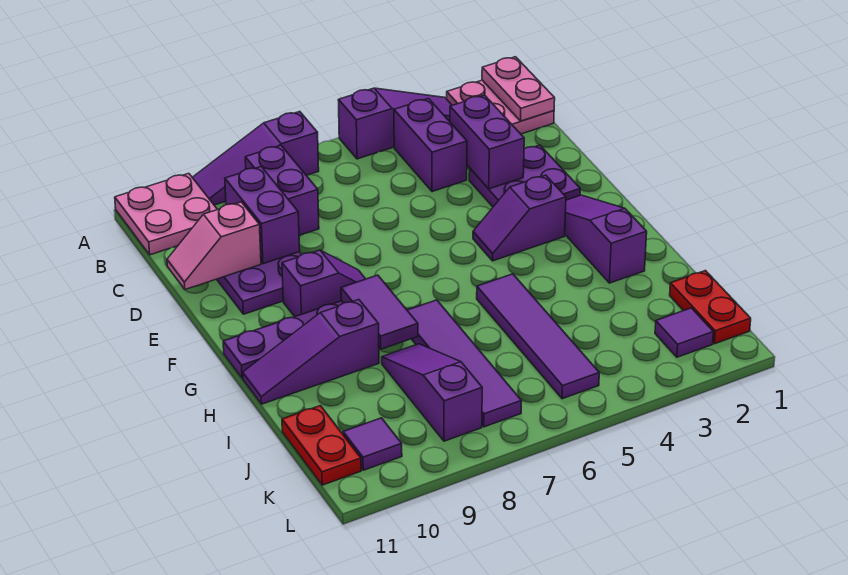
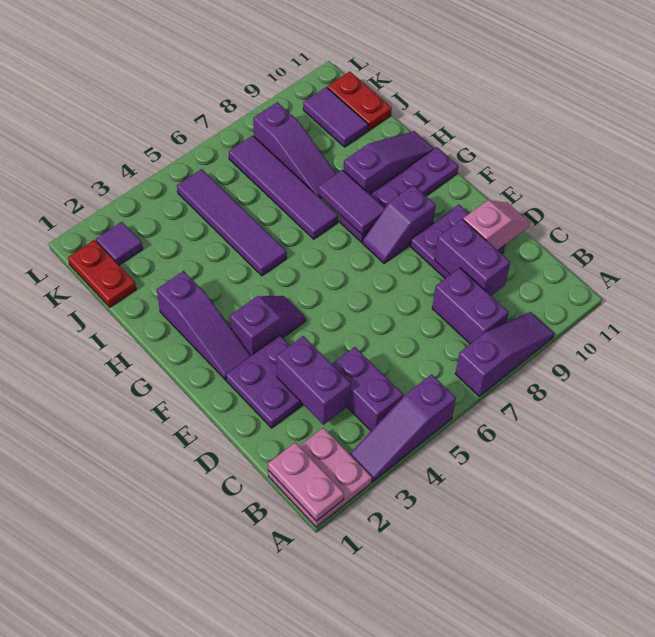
pink 2x2 plate [115,173,218,255] -> none
purple 1x1 tile [343,418,402,470] -> purple 1x2 tile [303,87,368,147]

